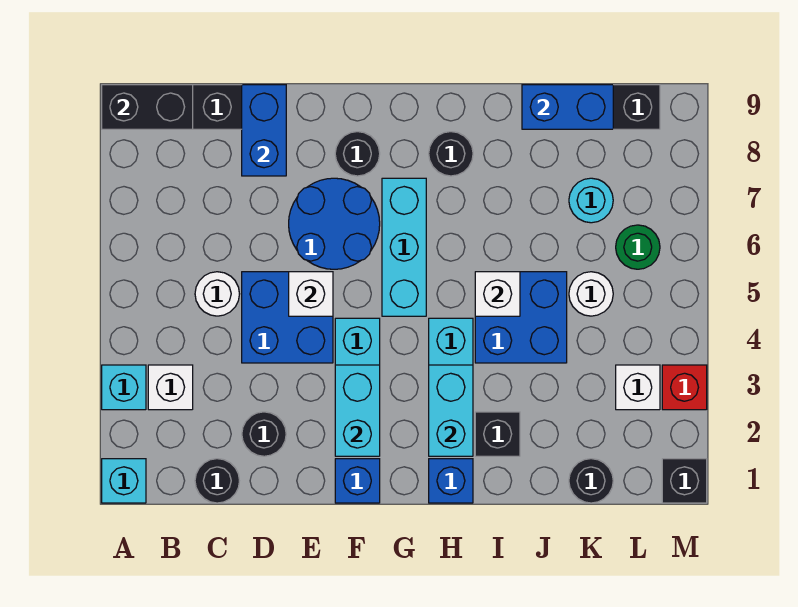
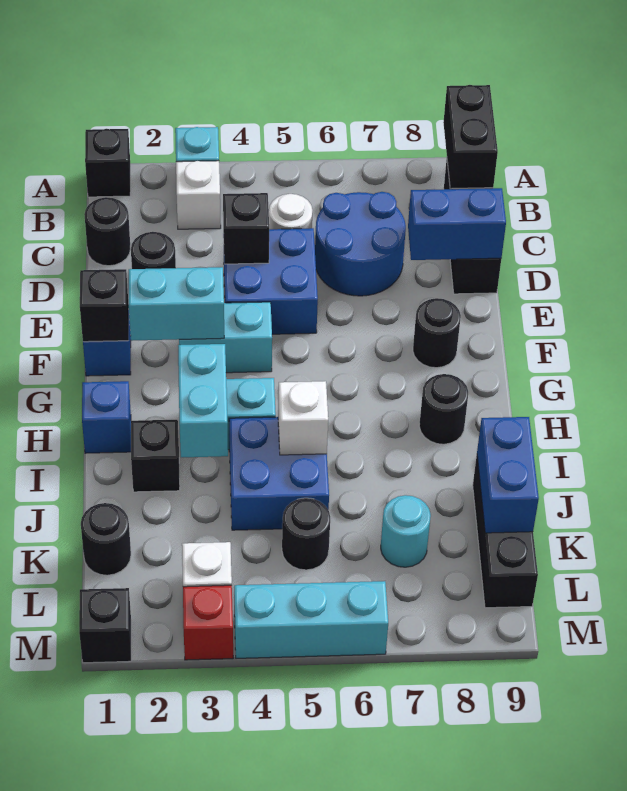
cyan 1x1 brick [102,459,146,503] -> black 1x1 brick [85,129,130,197]
none -> black 1x1 brick [223,193,269,264]
white 1x1 brick [289,272,333,316] -> none
blue 2x2 round brick [289,178,380,269] -> blue 2x2 round brick moved to [315,192,406,296]
none -> black 1x1 brick [80,269,129,342]
cyan 1x3 brick [382,178,426,316] -> cyan 1x3 brick moved to [234,581,388,658]
cyan 1x2 brick [429,365,473,456] -> cyan 1x2 brick turned to [178,344,228,457]
white 1x1 round brick [569,272,613,316] -> black 1x1 round brick [282,498,330,570]
green 1x1 round brick [616,225,660,269] -> none

